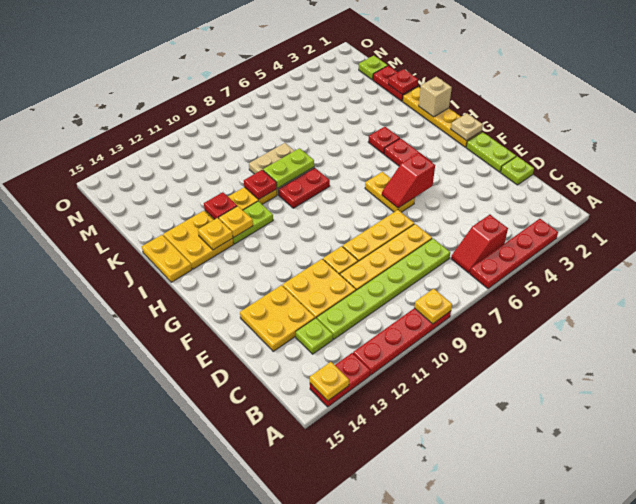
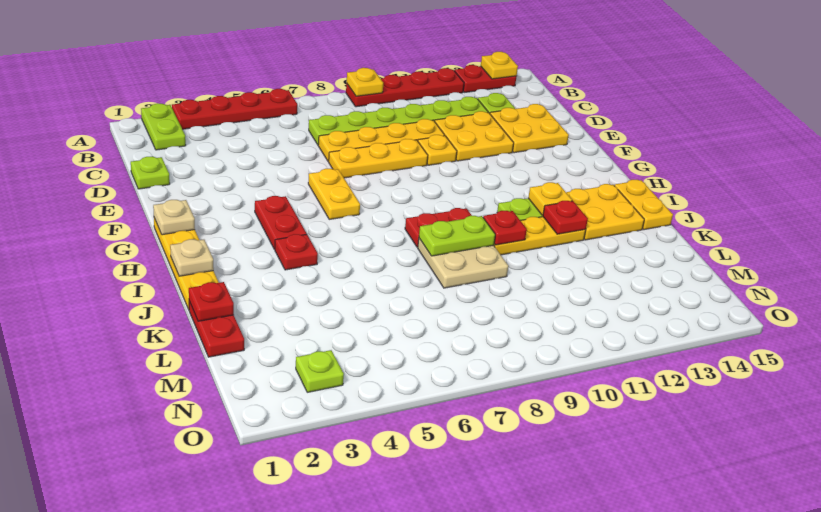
red 1x2 slope [451,215,508,273] -> none
lime 1x2 plate [466,132,516,172] -> lime 1x2 plate moved to [141,103,186,150]
red 1x2 slope [382,153,435,208] -> none
tan 1x1 brick [419,76,452,117] -> tan 1x1 plate [170,239,214,276]
yellow 1x1 plate [198,218,233,250] -> none
lime 1x1 plate [359,56,388,80] -> lime 1x1 plate moved to [296,350,344,392]

